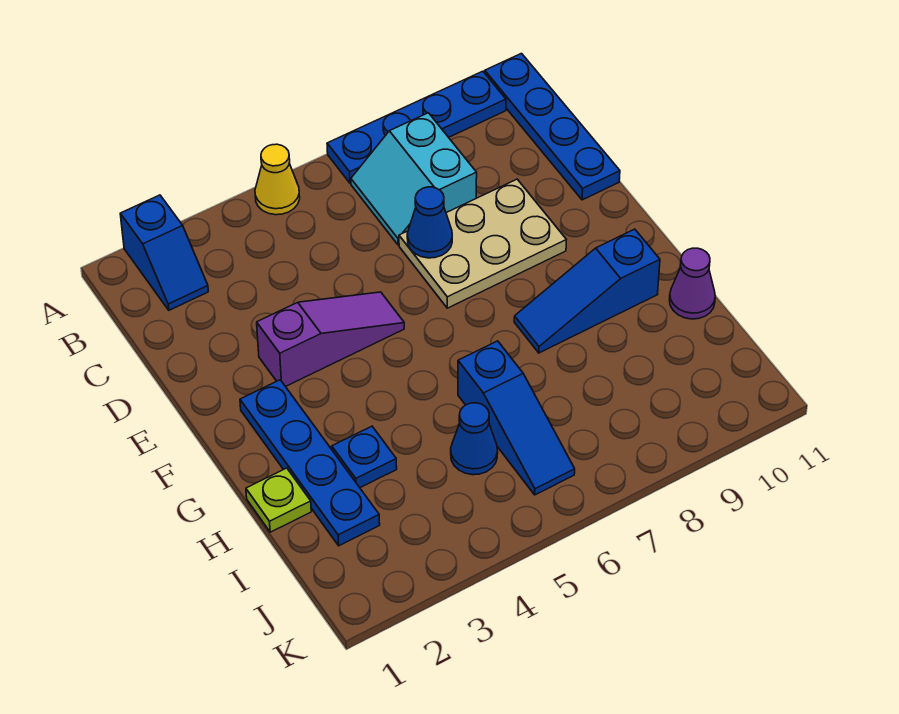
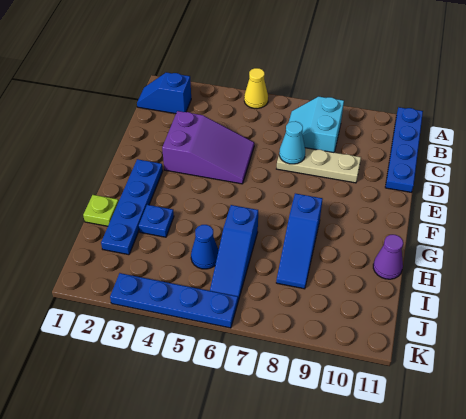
blue 1x2 slope [120,195,208,310] -> blue 1x2 slope turned to [137,72,191,114]
blue 1x4 plate [327,71,506,183] -> blue 1x4 plate moved to [110,273,238,328]
tan 2x3 plate [399,179,566,308] -> tan 1x3 plate [277,148,361,183]
blue 1x1 cone [407,187,452,258] -> cyan 1x1 cone [279,121,305,164]
purple 1x3 slope [257,292,404,387] -> purple 2x3 slope [162,111,254,184]
blue 1x3 slope [514,229,660,353] -> blue 1x3 slope turned to [276,194,322,289]

